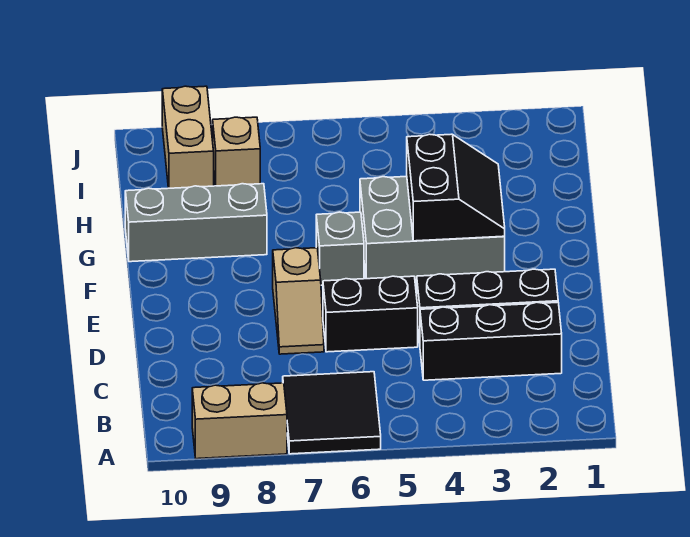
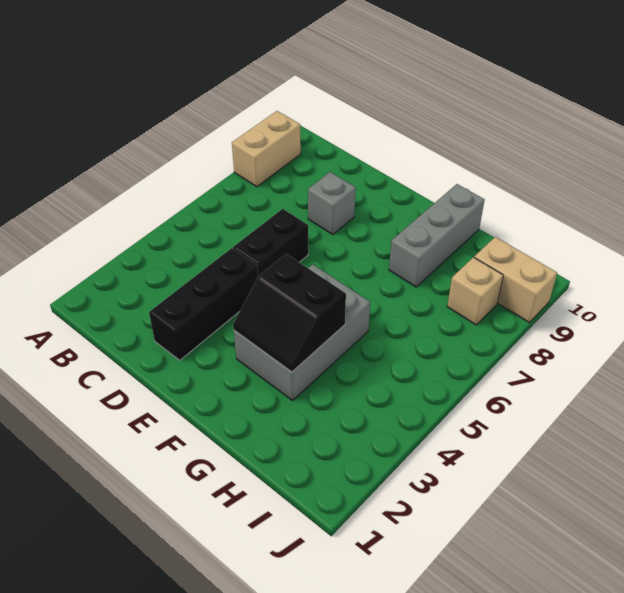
black 2x2 tile [283,372,381,454] -> none
black 1x3 brick [420,302,562,380] -> none
tan 1x2 slope [273,248,324,354] -> none
grey 1x1 brick [316,212,364,285] -> grey 1x1 brick moved to [308,172,356,235]

